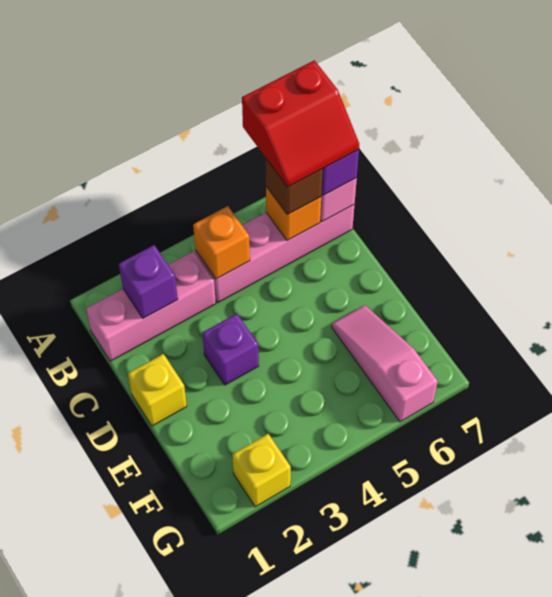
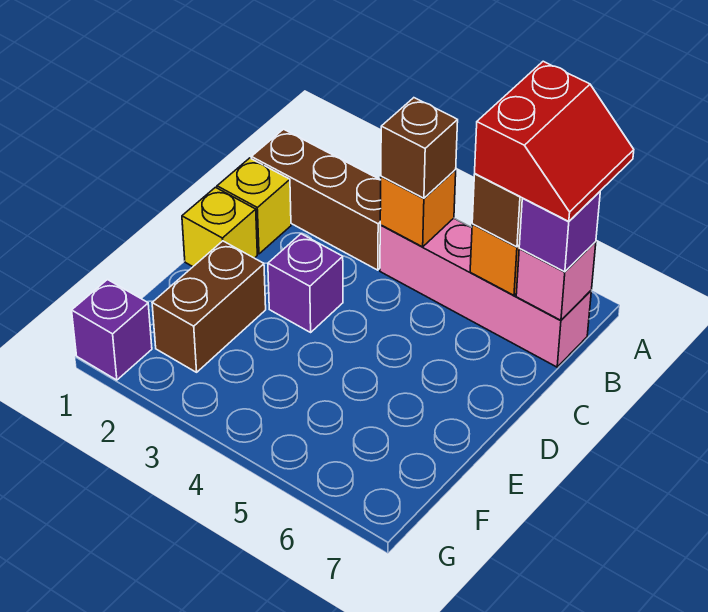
red 2x2 slope [242,60,359,187] -> red 2x2 slope turned to [475,61,634,221]
pink 1x3 brick [86,251,216,361] -> brown 1x3 brick [251,129,381,270]
purple 1x1 brick [119,245,178,318] -> purple 1x1 brick moved to [72,280,152,380]
none -> brown 1x1 brick [381,98,458,198]
none -> brown 1x2 brick [152,241,266,372]
pink 1x3 slope [332,305,438,422] -> none
yellow 1x1 brick [232,434,291,507] -> yellow 1x1 brick moved to [217,158,291,254]

